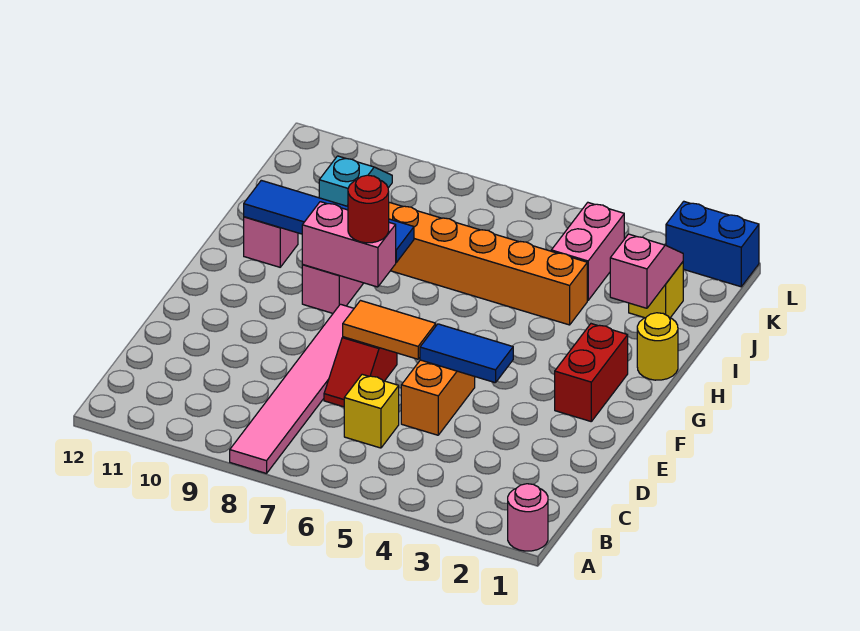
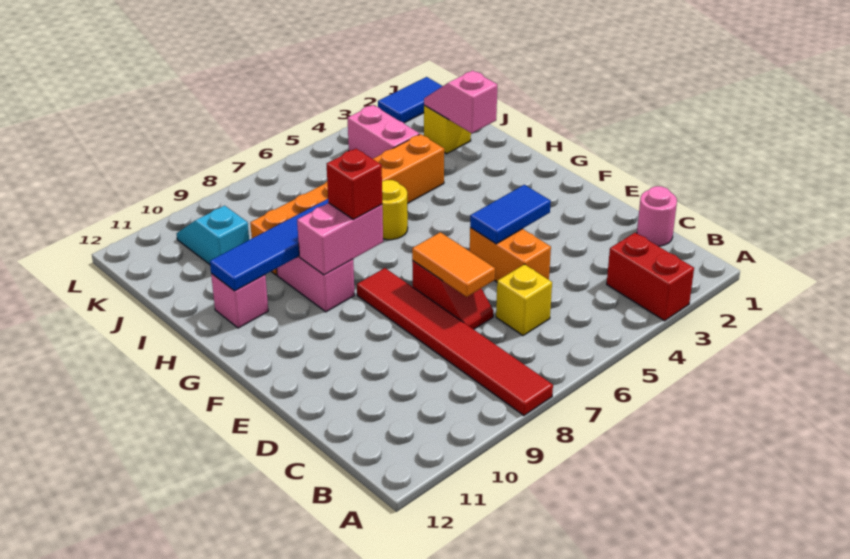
pink 1x1 round brick [508,484,548,551] -> pink 1x1 round brick moved to [637,186,677,246]
pink 1x6 tile [230,304,354,473] -> red 1x6 tile [357,268,553,415]
orange 1x2 tile [343,301,436,359] -> orange 1x2 tile turned to [412,232,495,297]
red 1x2 brick [555,324,628,421] -> red 1x2 brick moved to [607,233,694,321]
red 1x1 round brick [348,175,389,243] -> red 1x1 brick [327,149,382,220]
yellow 1x1 round brick [637,313,678,380] -> yellow 1x1 round brick moved to [382,180,408,240]
blue 1x2 brick [666,201,759,287] -> blue 1x2 tile [378,77,442,123]

